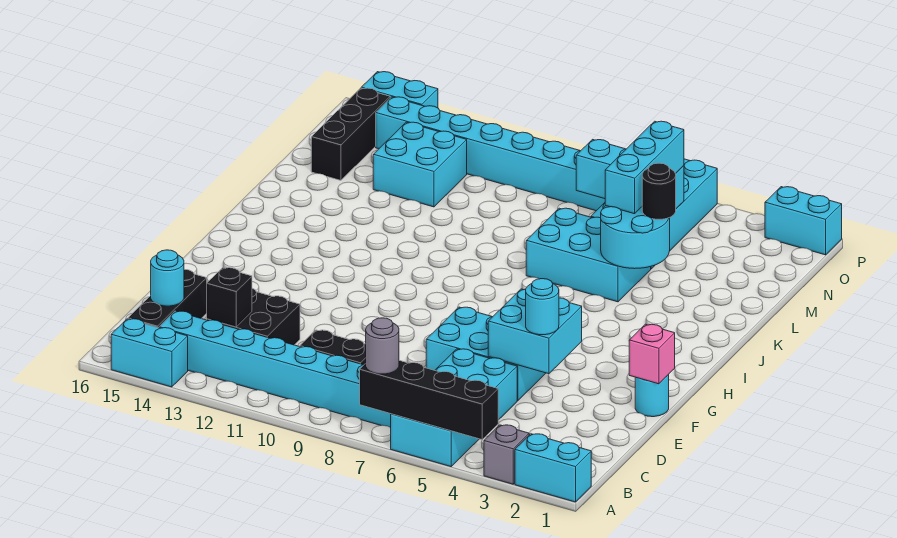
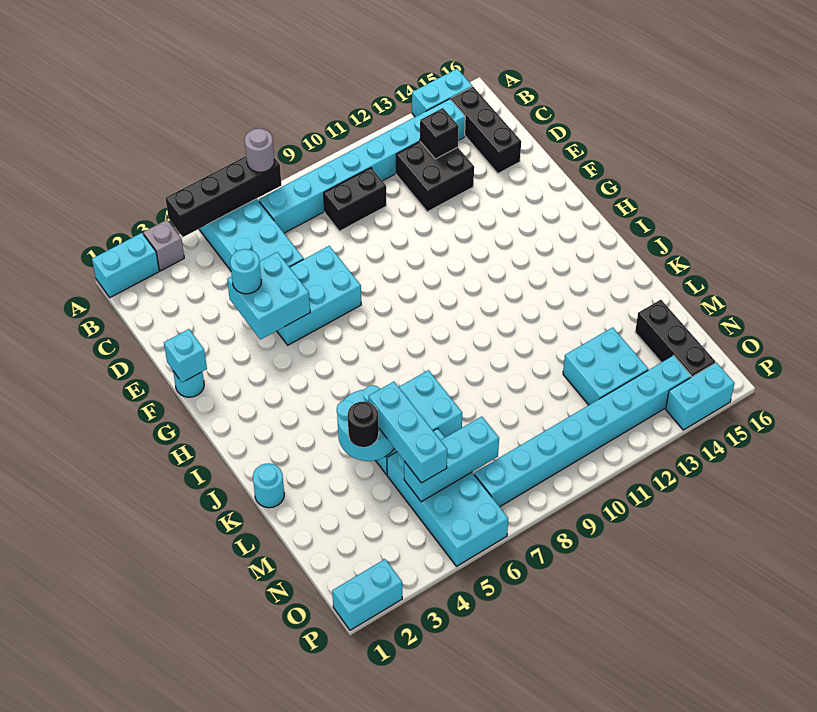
cyan 1x1 round brick [151,250,184,306] -> cyan 1x1 round brick moved to [253,463,284,508]
pink 1x1 brick [629,324,675,384] -> cyan 1x1 brick [164,329,207,382]

